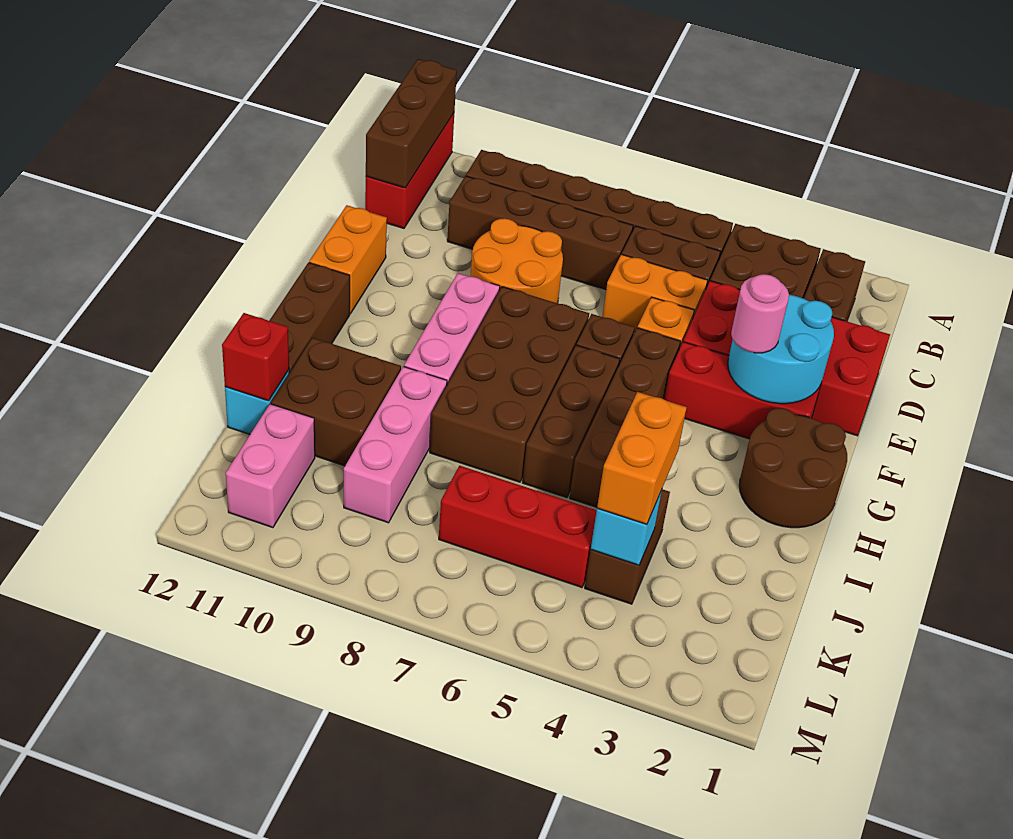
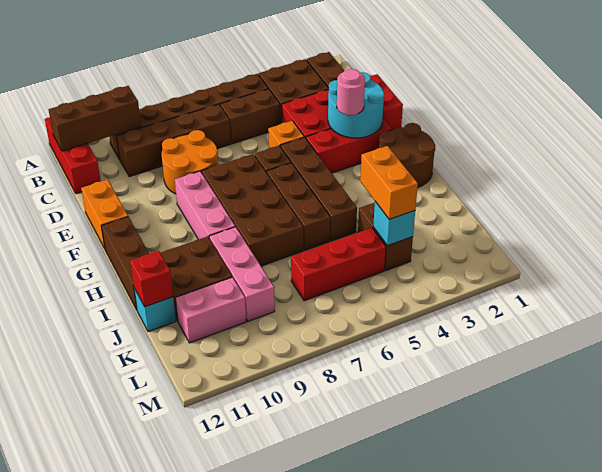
brown 1x3 brick [366,59,457,188] -> brown 1x3 brick turned to [49,86,141,151]
orange 1x2 brick [602,254,708,332] -> none
pink 1x2 brick [226,404,315,528] -> pink 1x2 brick turned to [175,277,246,343]

